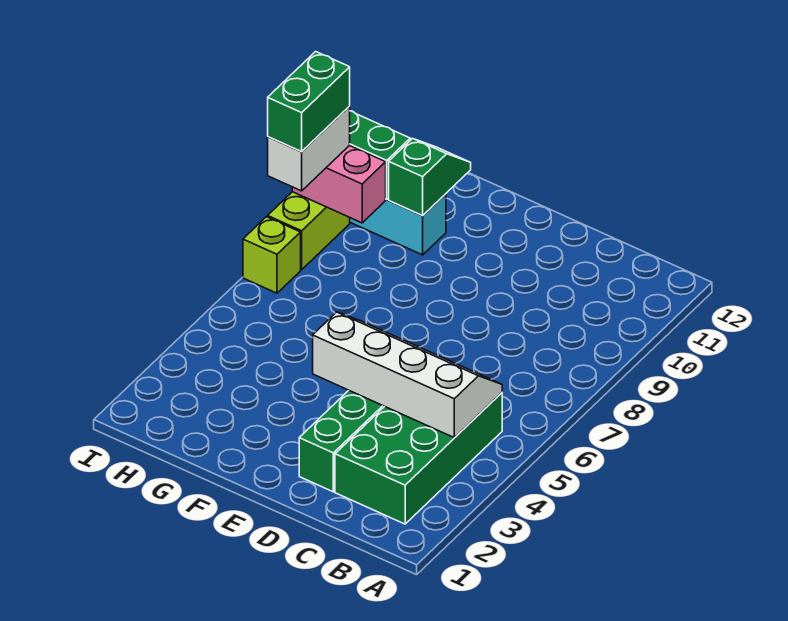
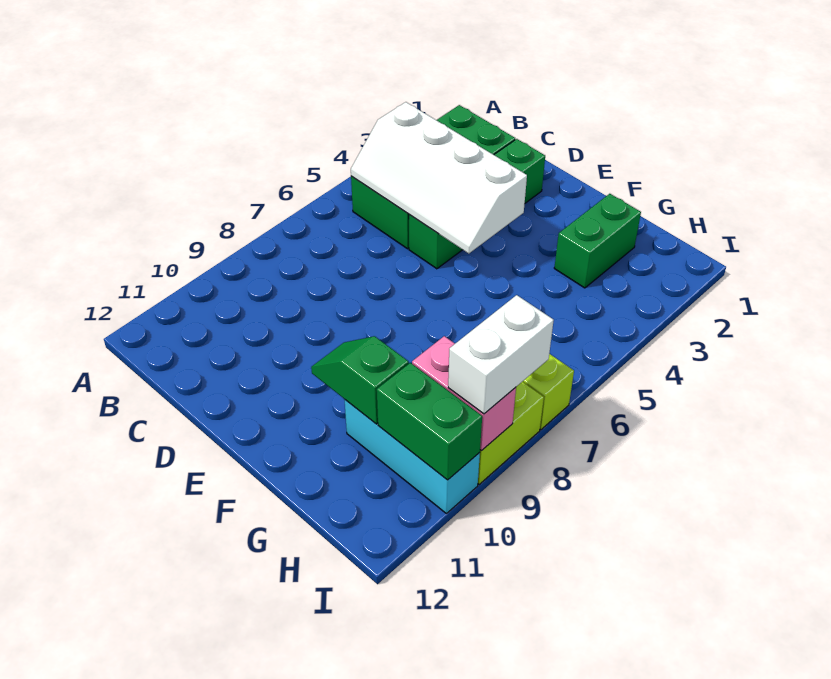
green 1x2 slope [389,138,471,215] -> green 1x2 slope turned to [311,336,409,424]
green 1x2 brick [268,52,350,152] -> green 1x2 brick moved to [554,194,641,288]

